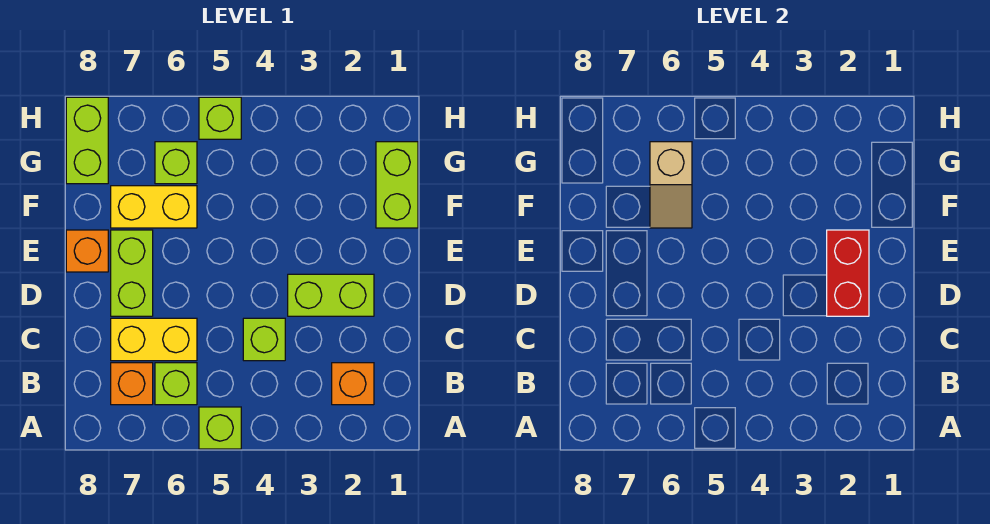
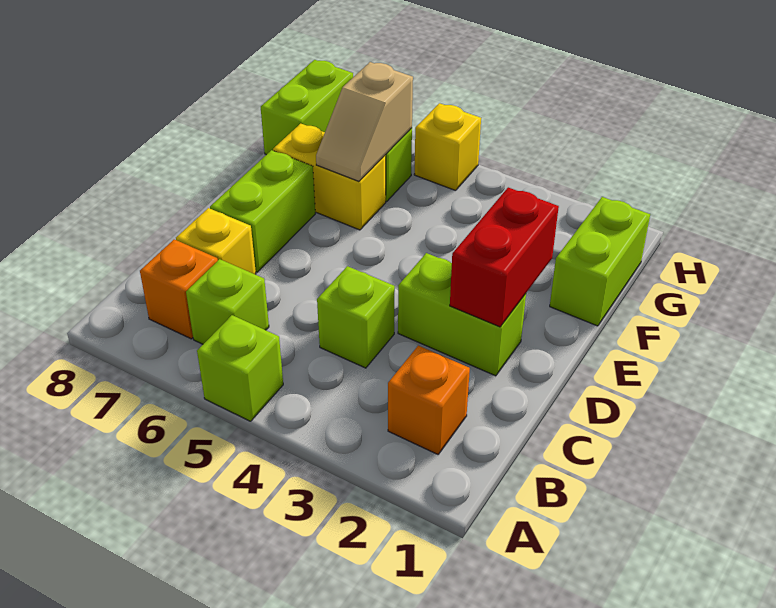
yellow 1x2 brick [111,318,197,361] -> yellow 1x1 brick [176,208,256,274]
orange 1x1 brick [66,230,108,272] -> none
lime 1x1 brick [199,97,241,139] -> yellow 1x1 brick [414,103,481,191]

